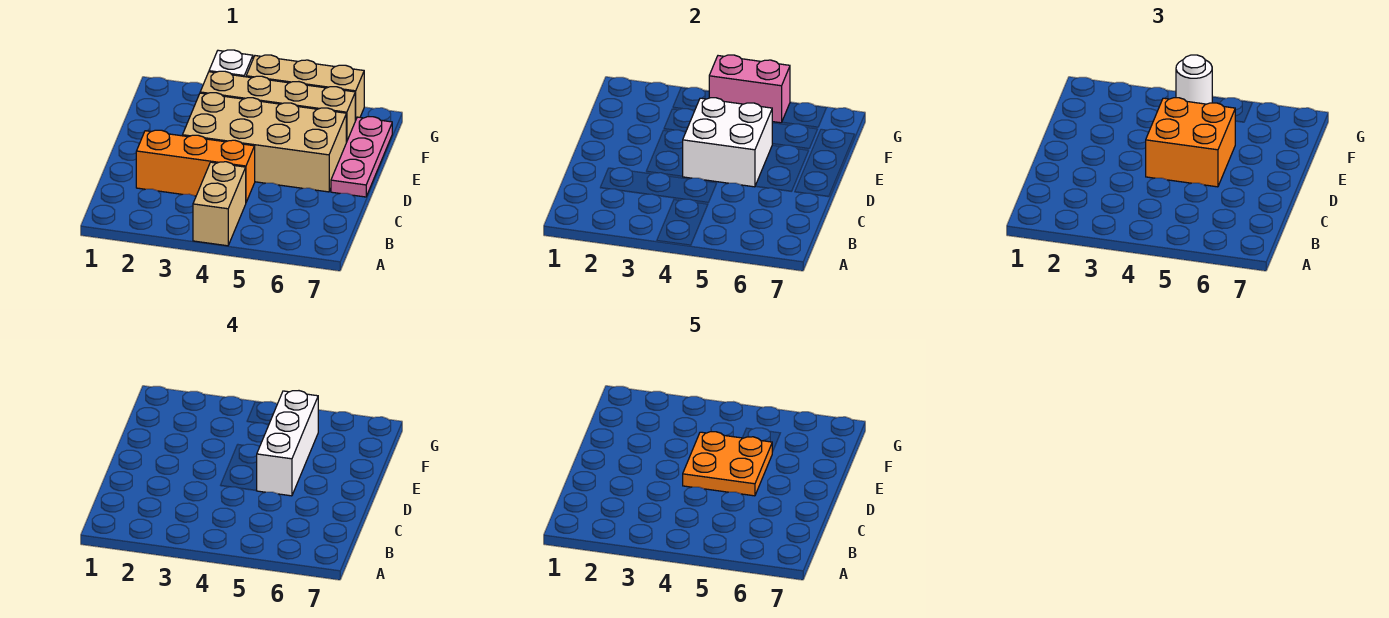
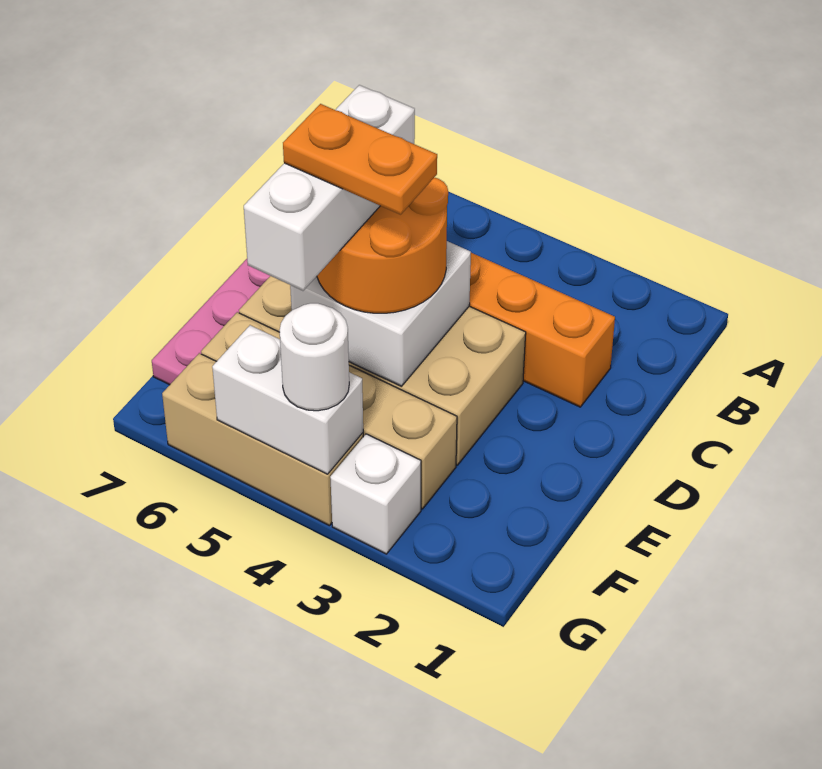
tan 1x2 brick [193,162,246,246] -> none
orange 2x2 brick [1146,98,1235,187] -> orange 2x2 round brick [317,178,448,313]
orange 2x2 plate [683,432,772,496] -> orange 1x2 plate [283,104,437,215]
pink 1x2 brick [709,55,790,123] -> white 1x2 brick [212,325,363,474]

